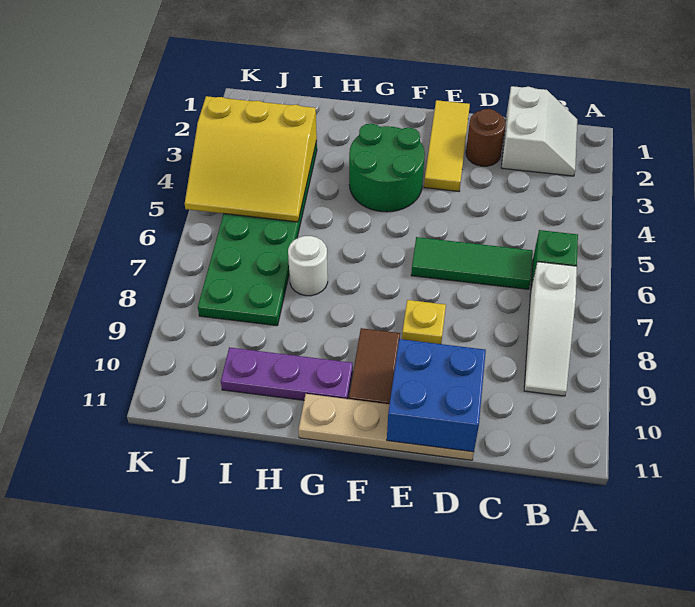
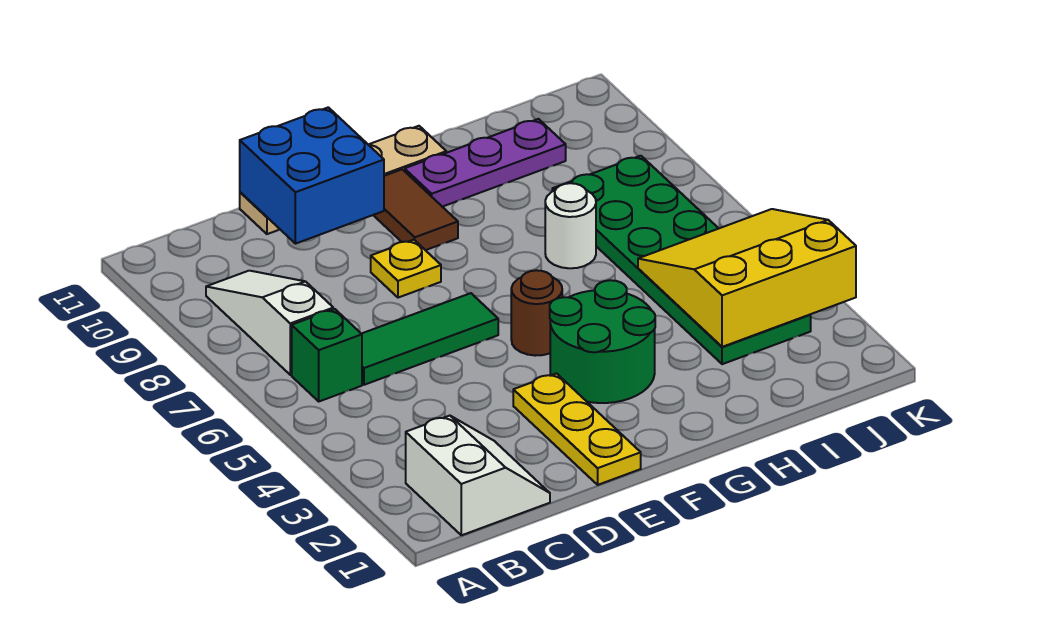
white 2x2 slope [501,86,577,176] -> white 2x2 slope turned to [406,416,550,535]
brown 1x1 round brick [466,109,506,166] -> brown 1x1 round brick moved to [511,270,562,356]
yellow 1x3 tile [424,100,470,191] -> yellow 1x3 plate [513,373,641,485]

